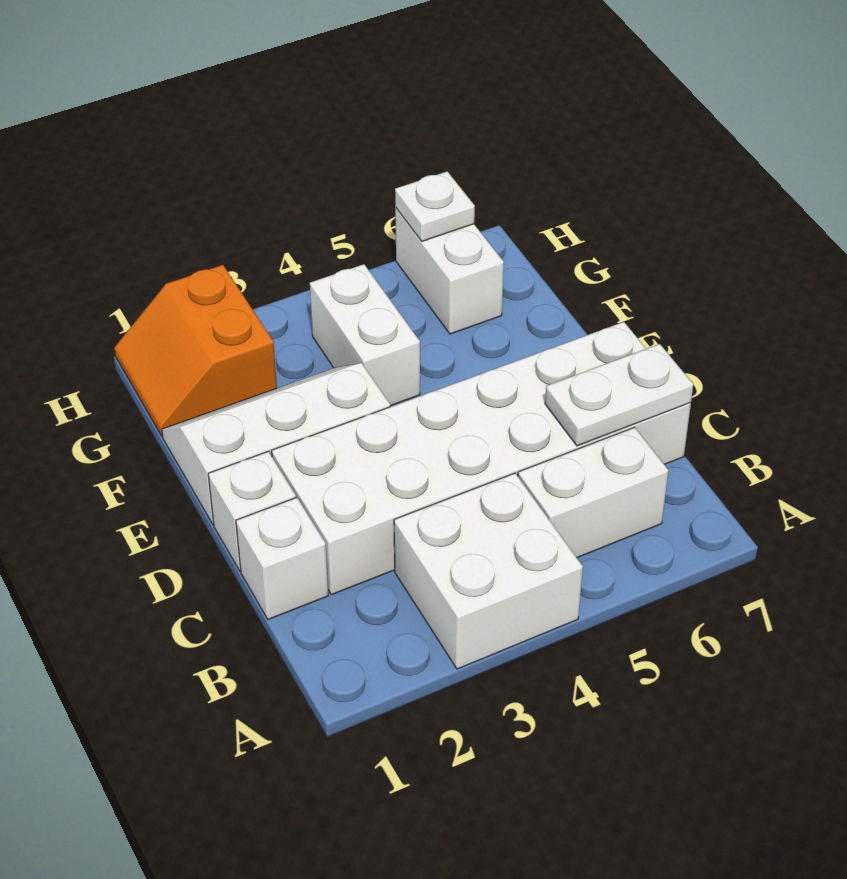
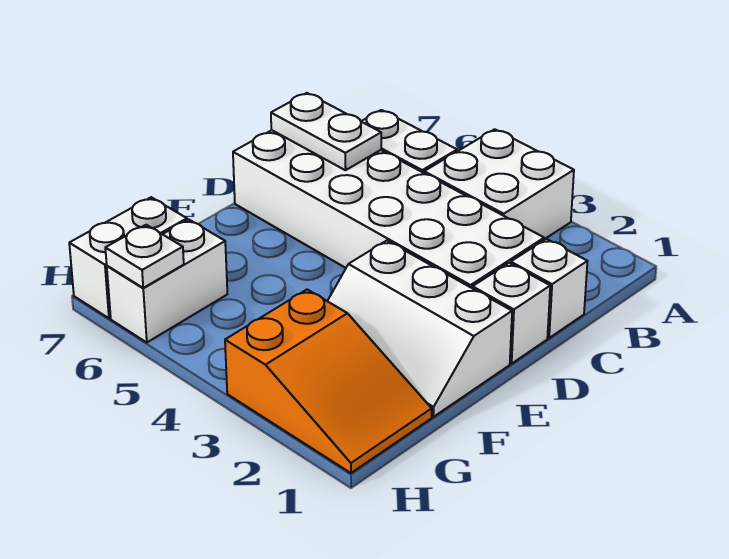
white 1x2 brick [310,264,420,406] -> white 1x2 brick moved to [69,197,187,318]
orange 2x2 slope [114,265,277,437] -> orange 2x3 slope [225,290,432,473]

